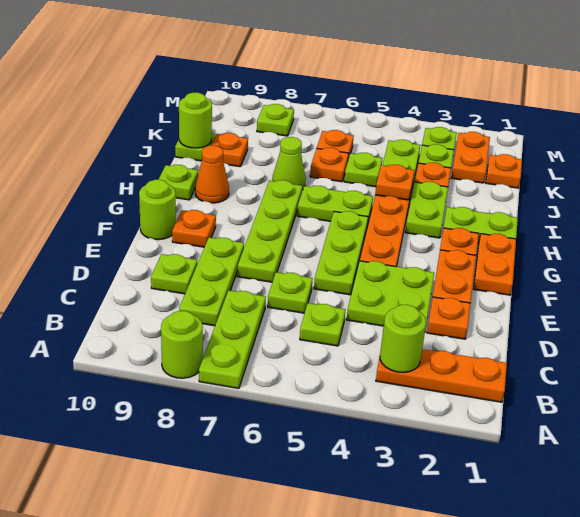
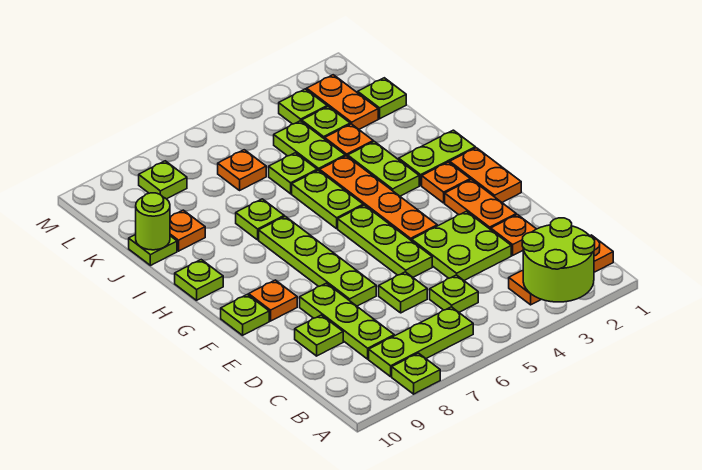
lime 1x3 plate [199,290,266,388] -> lime 1x3 plate turned to [369,307,473,377]
lime 1x1 round brick [161,311,203,378] -> lime 1x1 plate [392,353,440,394]
lime 1x1 round brick [380,305,426,372] -> lime 2x2 round brick [522,218,595,302]
lime 1x1 round brick [139,180,176,240] -> lime 1x1 plate [221,294,269,335]
lime 1x2 plate [297,186,373,226] -> lime 1x2 plate turned to [292,170,363,229]
orange 1x1 cone [195,146,229,203] -> none
orange 1x1 plate [375,165,414,200] -> none
lime 1x1 cone [272,137,306,190] -> lime 1x1 plate [236,199,284,240]
orange 1x1 plate [310,148,349,182] -> none
orange 1x1 plate [486,154,522,188] -> lime 1x1 plate [358,78,406,119]

